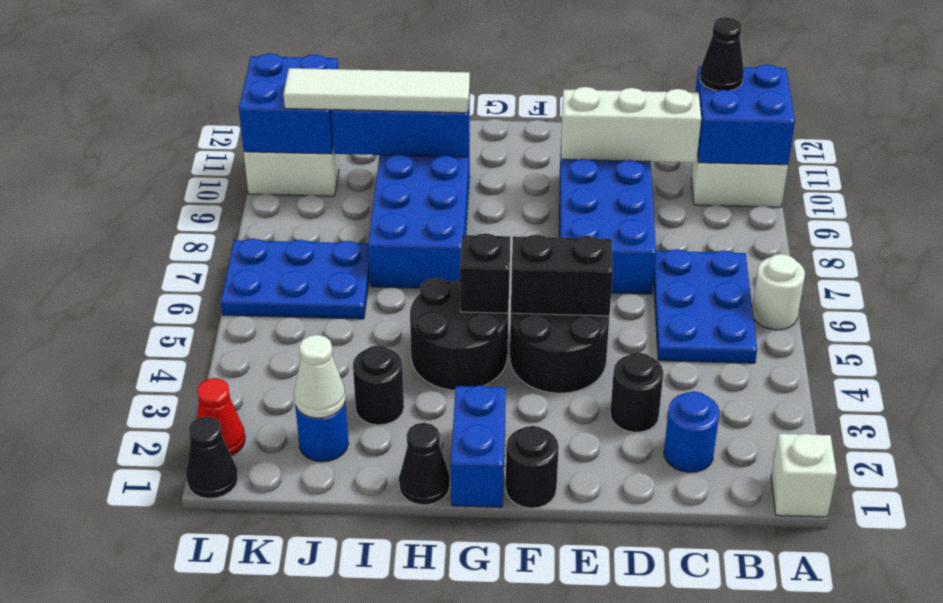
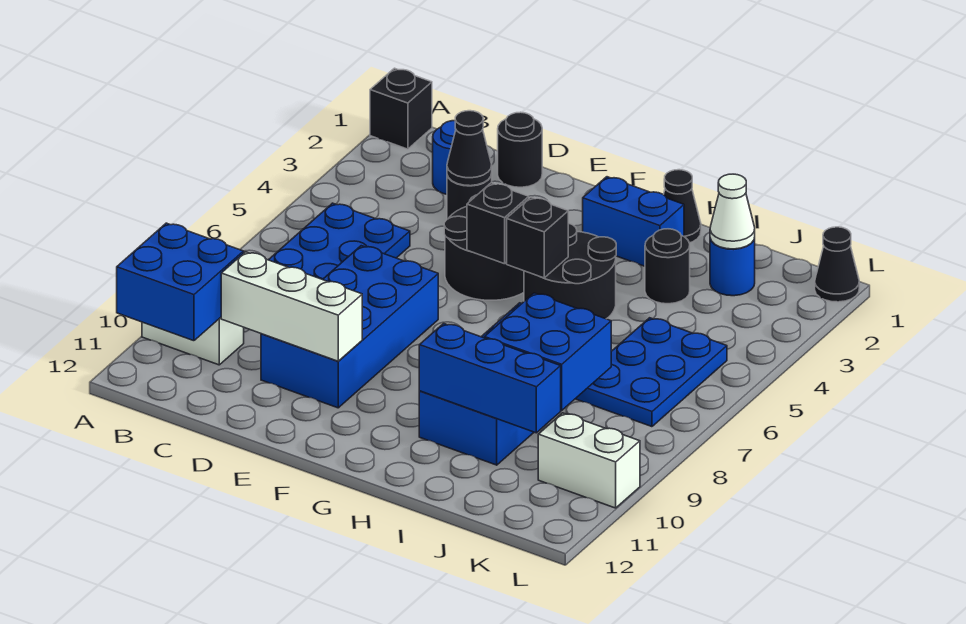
white 1x1 brick [771,434,837,517] -> black 1x1 brick [370,68,432,149]
white 1x1 round brick [752,254,805,330] -> none
black 1x1 cone [700,17,744,91] -> black 1x1 cone moved to [447,111,492,186]
black 1x2 brick [511,235,613,316] -> black 1x1 brick [467,183,529,264]
black 1x1 round brick [506,426,559,508] -> black 1x1 round brick moved to [498,112,542,187]
blue 1x2 brick [451,385,506,507] -> blue 1x2 brick turned to [583,177,684,266]
white 1x4 tile [284,68,470,113] -> none
blue 2x3 plate [221,239,370,319] -> blue 2x3 plate turned to [576,318,727,427]
blue 2x2 brick [239,53,338,154] -> blue 2x2 brick moved to [484,293,611,410]
red 1x1 cone [197,378,245,456] -> none

